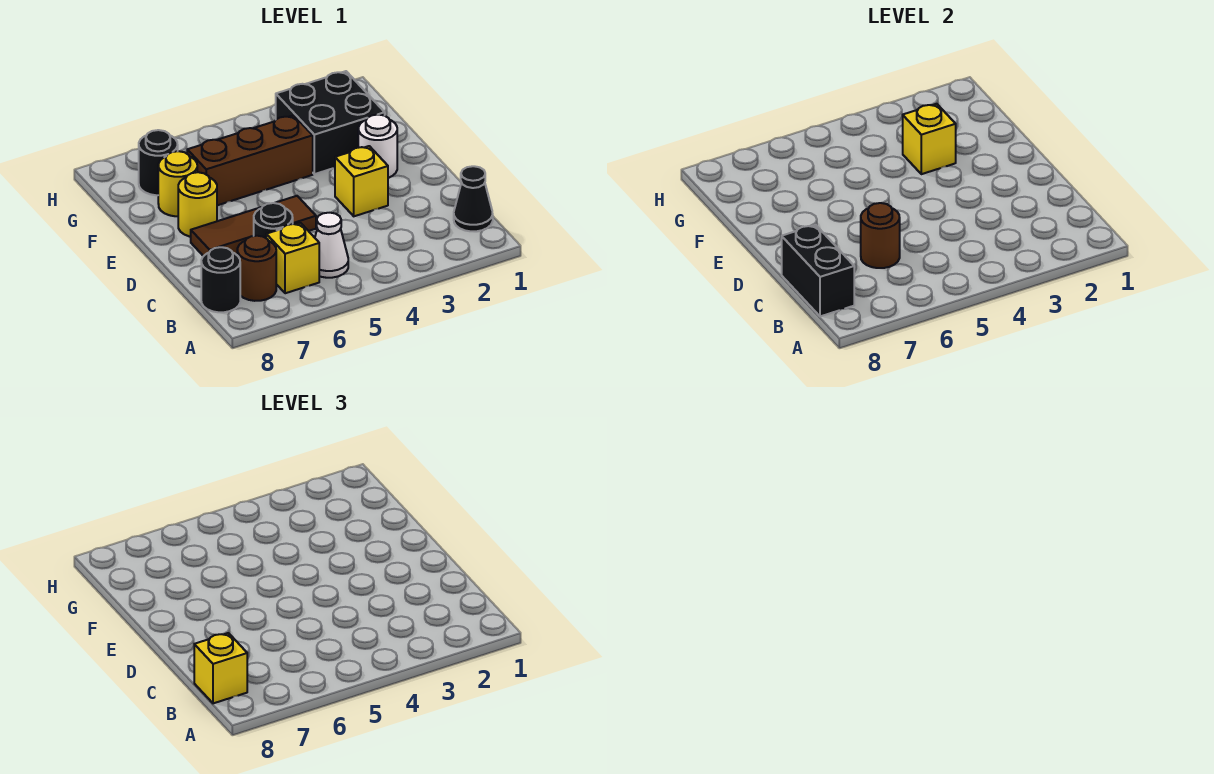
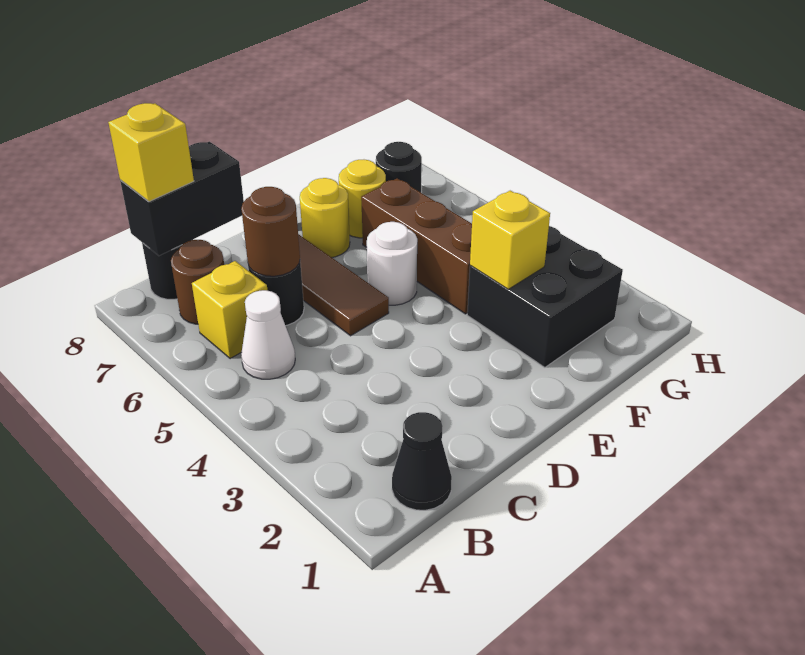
yellow 1x1 brick [335,146,388,216] -> none
white 1x1 round brick [358,114,397,178] -> white 1x1 round brick moved to [367,222,417,305]

